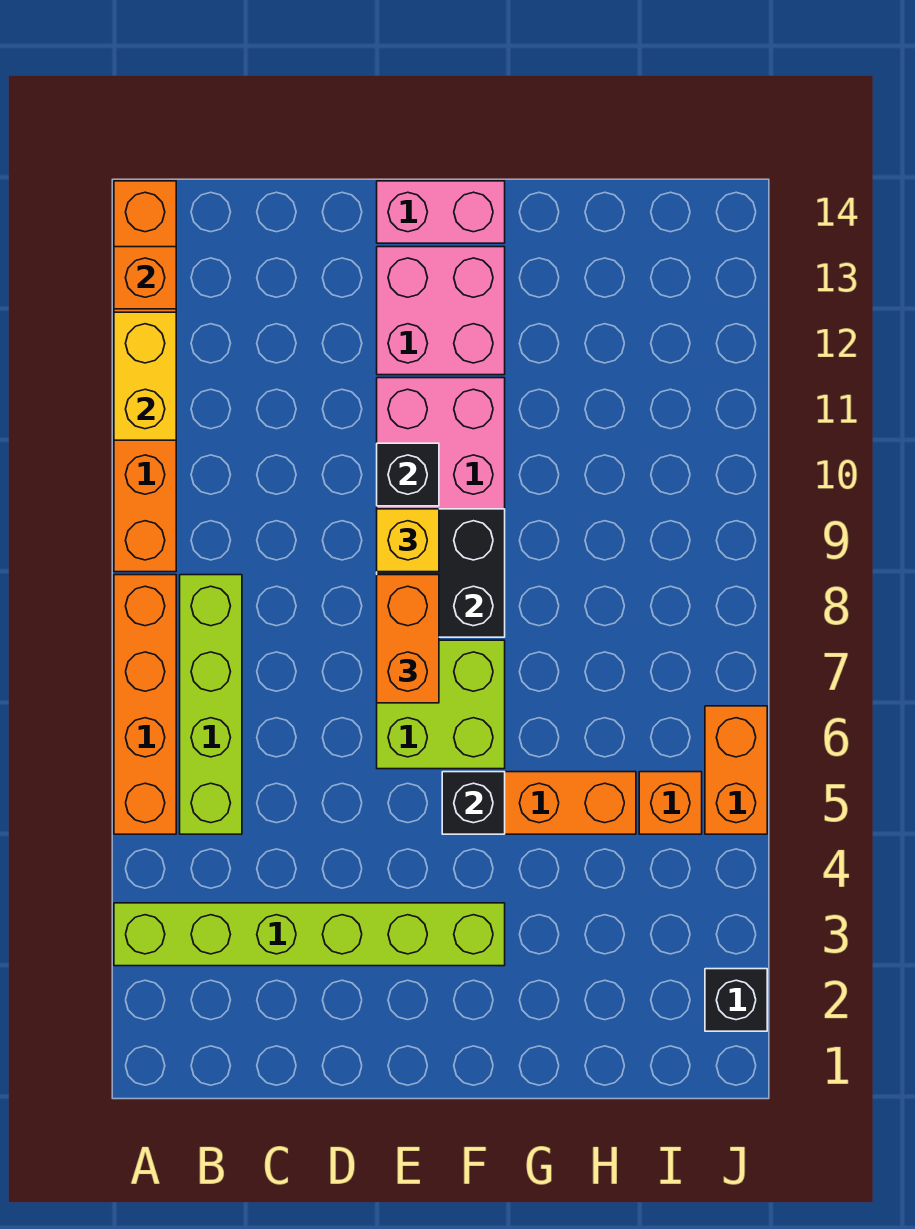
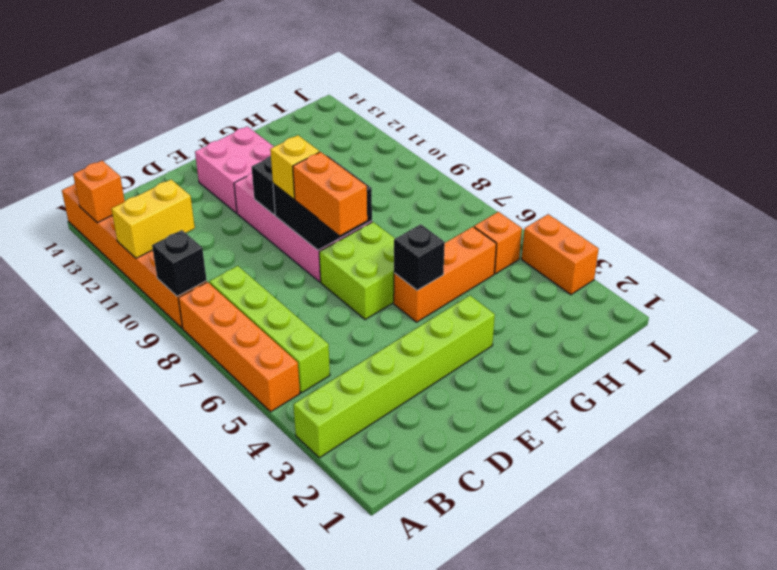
yellow 1x2 brick [114,312,176,440] -> yellow 1x2 brick turned to [111,180,195,258]
pink 1x2 brick [377,181,505,243] -> none
black 1x1 brick [705,969,767,1031] -> black 1x1 brick moved to [152,230,207,296]
orange 1x2 brick [705,706,767,834] -> orange 1x2 brick moved to [522,214,599,295]

